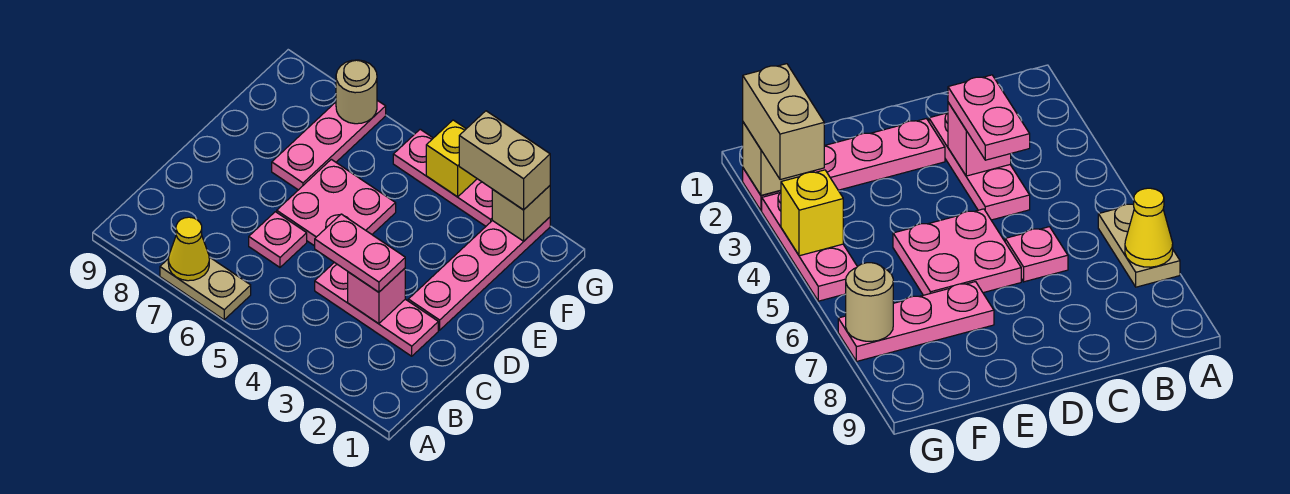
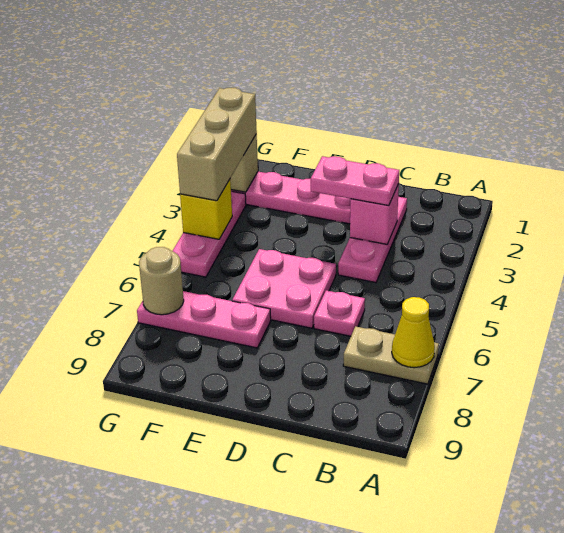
tan 1x2 plate [160,257,251,320] -> tan 1x2 plate turned to [343,326,439,384]
pink 1x2 plate [315,214,405,292] -> pink 1x2 plate turned to [311,156,399,206]
tan 1x2 brick [459,111,550,210] -> tan 1x3 brick [177,88,257,201]

